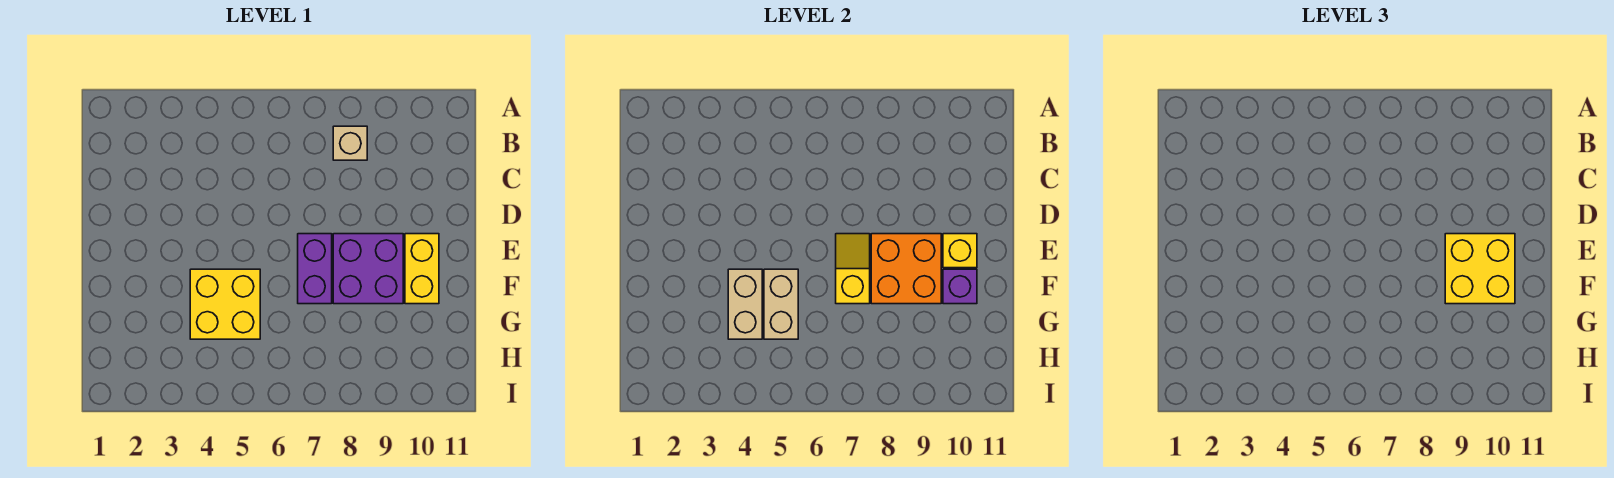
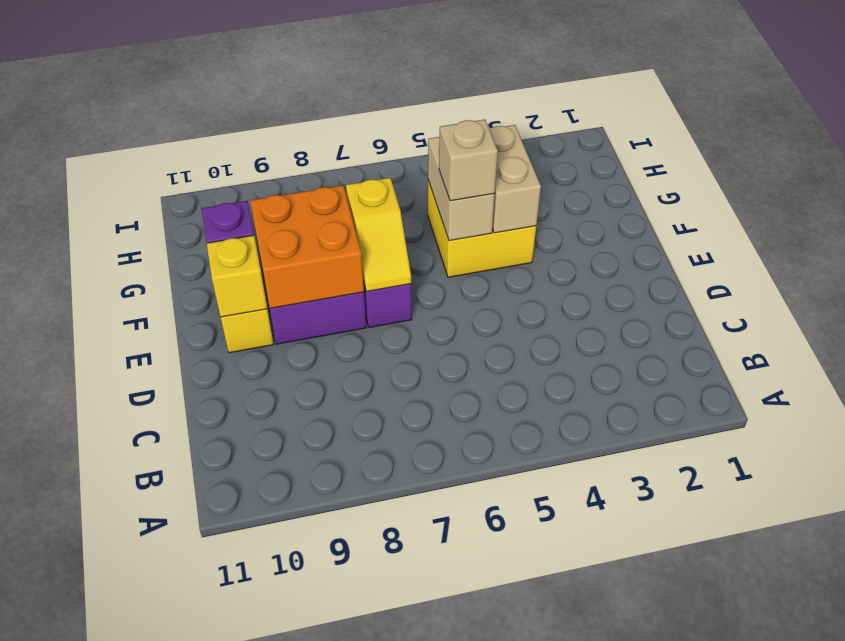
tan 1x1 brick [333,126,367,160] -> tan 1x1 brick moved to [439,120,498,201]
yellow 2x2 brick [1445,234,1515,304] -> none

